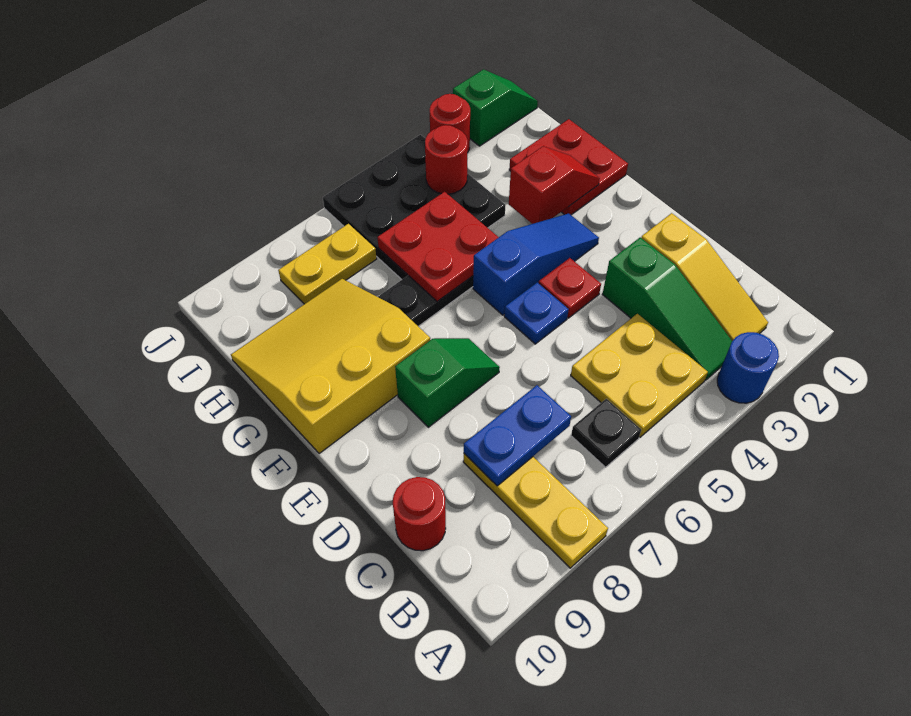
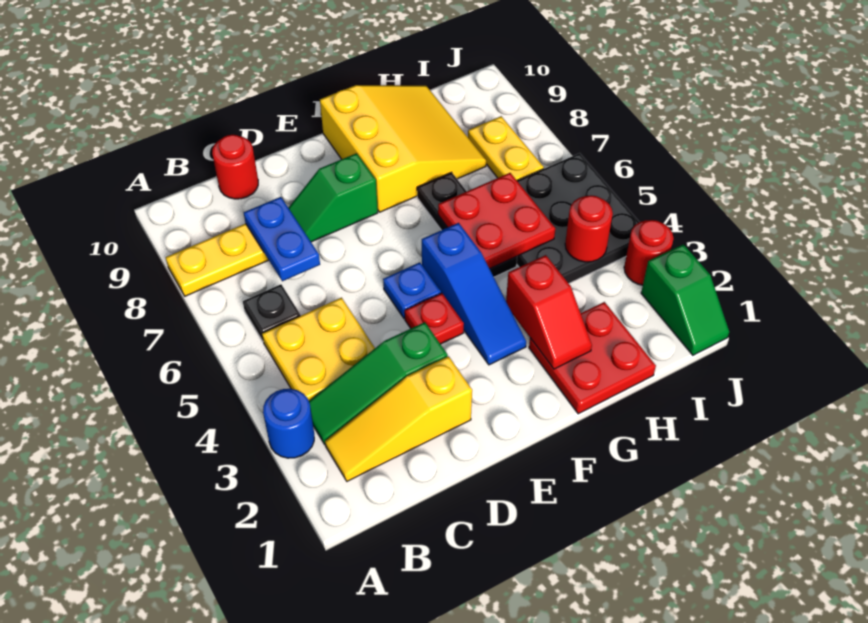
green 1x2 slope [395,338,500,427] -> green 1x2 slope turned to [289,153,378,242]

